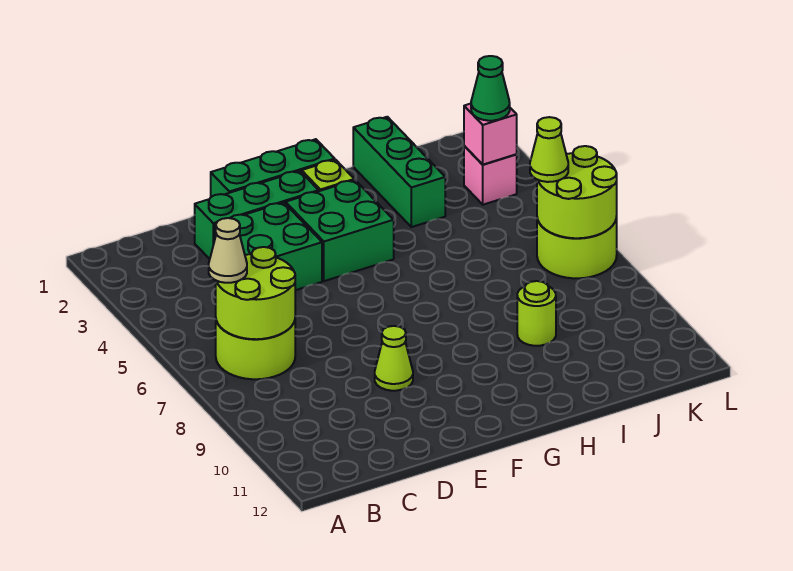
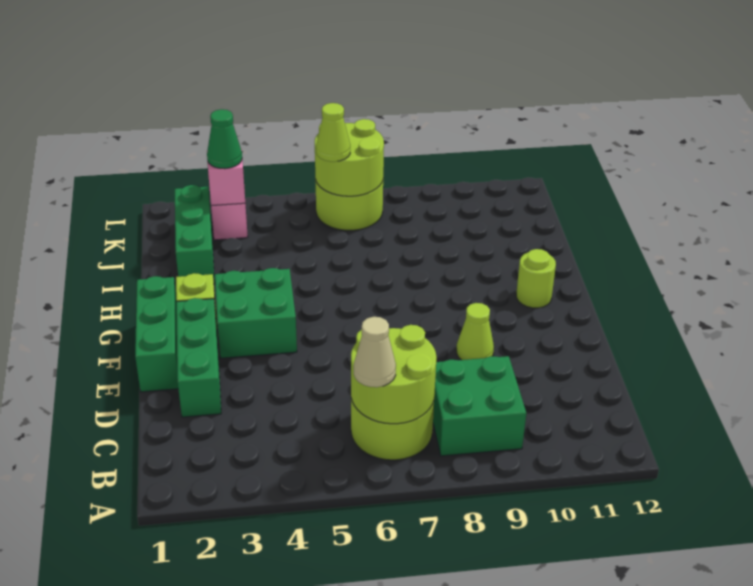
green 2x2 brick [214,202,322,290] -> green 2x2 brick moved to [433,356,526,456]
green 1x3 brick [353,117,445,227] -> green 1x3 brick turned to [175,185,215,284]
lime 1x1 round brick [517,281,556,346] -> lime 1x1 round brick moved to [516,249,556,308]

